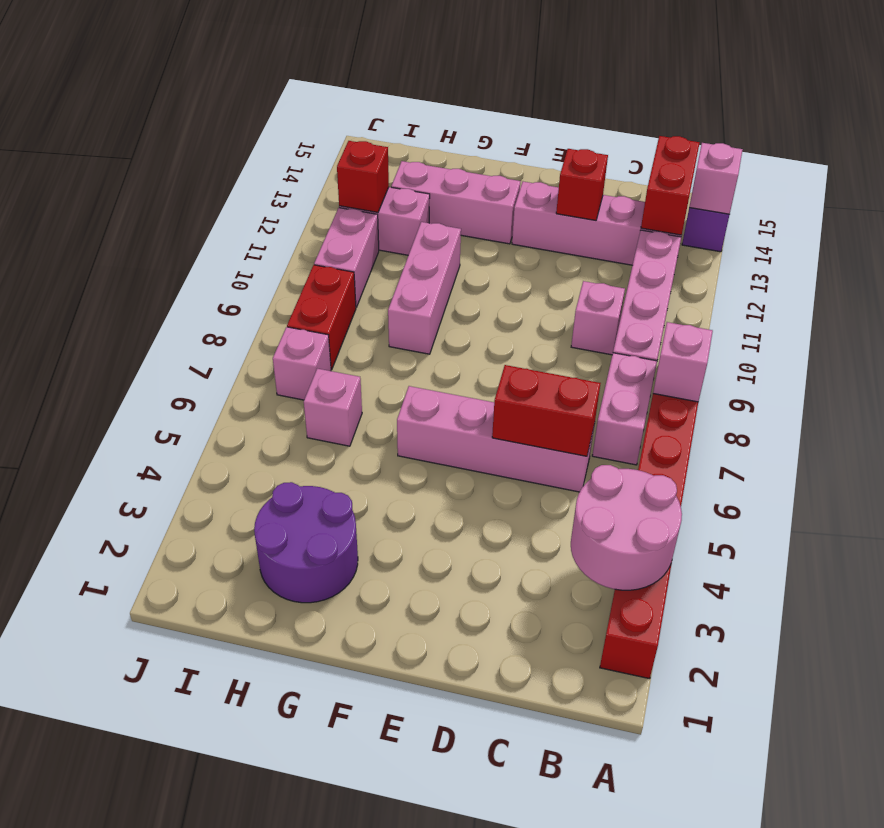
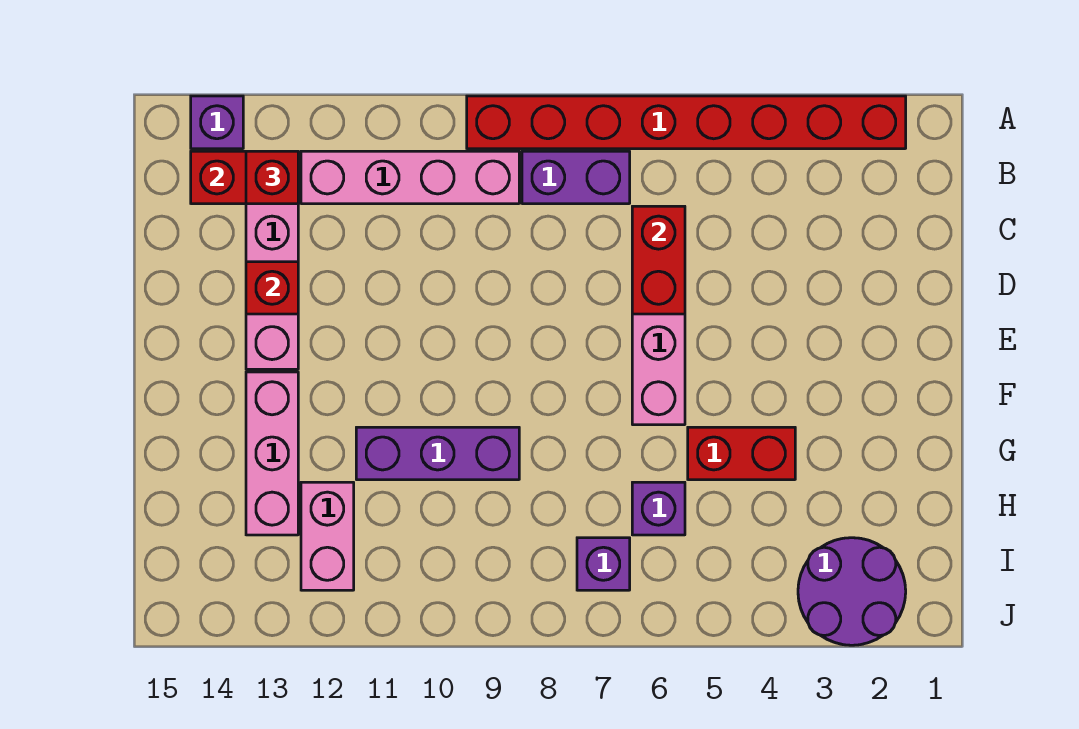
pink 2x2 round brick [571,465,682,590] -> none
pink 1x1 brick [653,322,713,402] -> none
pink 1x1 brick [689,143,743,214] -> none
pink 1x2 brick [592,353,657,465] -> purple 1x2 brick [522,151,630,204]
pink 1x1 brick [571,281,625,355] -> none
purple 2x2 round brick [254,482,358,603] -> purple 2x2 round brick moved to [798,538,906,645]
pink 1x3 brick [388,222,461,354] -> purple 1x3 brick [356,427,519,480]
pink 1x1 brick [304,369,362,446] -> purple 1x1 brick [632,482,685,535]
pink 1x1 brick [273,327,331,400] -> purple 1x1 brick [577,538,630,590]
red 1x2 brick [287,265,356,370] -> red 1x2 brick moved to [688,427,795,480]
pink 1x2 brick [314,208,379,307] -> none
red 1x1 brick [337,141,389,212] -> red 1x1 brick moved to [246,151,298,204]

